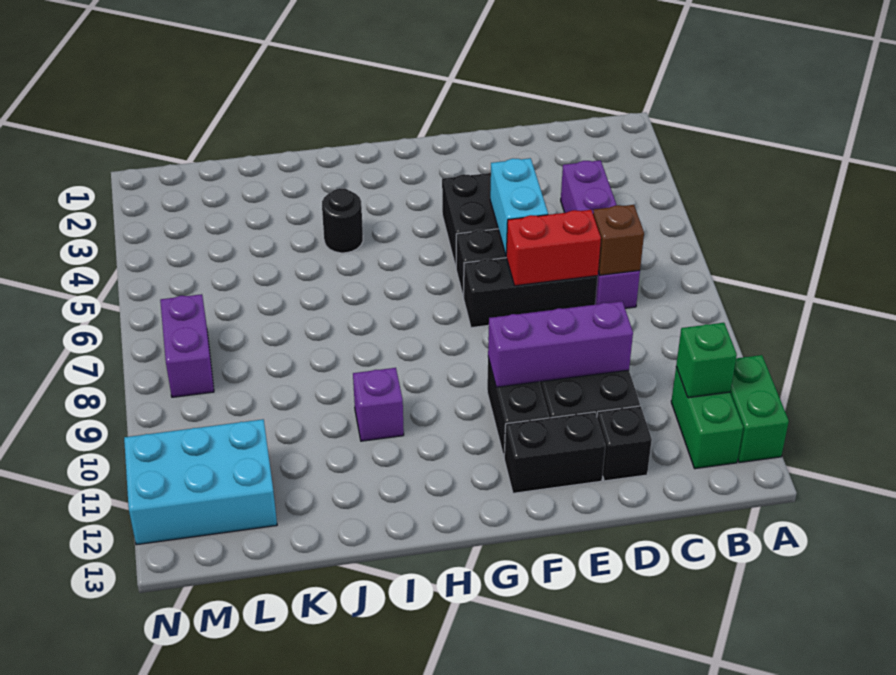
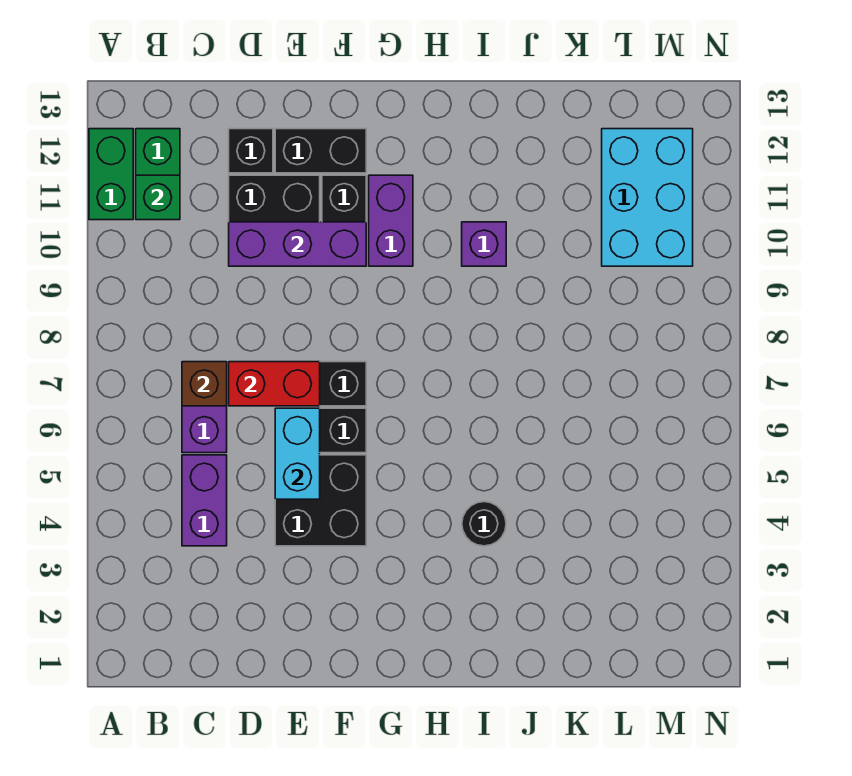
cyan 2x3 brick [124,419,277,545] -> cyan 2x3 brick turned to [602,129,693,266]
purple 1x2 brick [160,294,214,397] -> purple 1x2 brick moved to [369,175,413,266]

